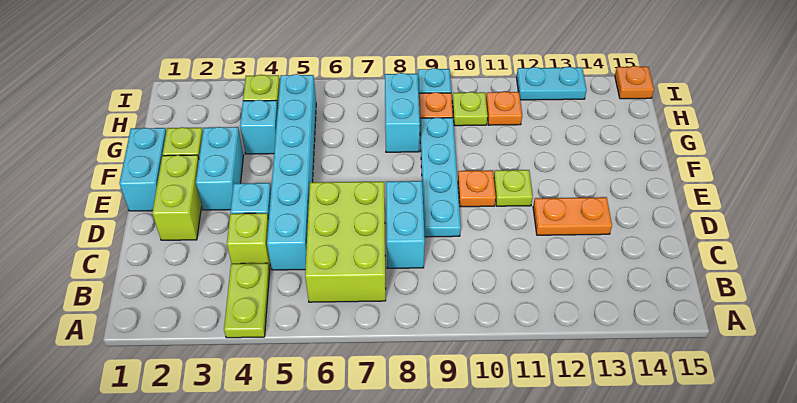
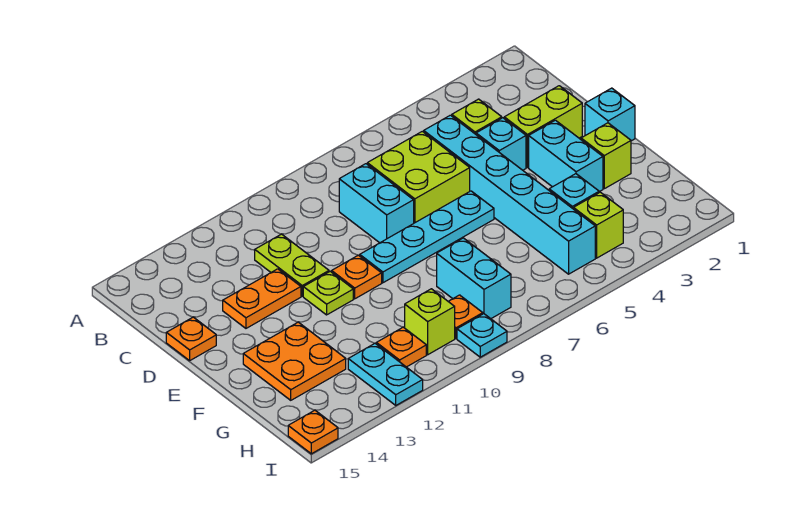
lime 1x2 plate [224,263,270,338] -> lime 1x2 plate moved to [255,234,329,296]
lime 2x3 brick [305,182,386,302] -> lime 2x2 brick [367,131,470,223]
lime 1x2 brick [152,155,202,240] -> lime 1x2 brick turned to [504,86,582,168]
cyan 1x4 plate [420,117,461,237] -> cyan 1x4 plate turned to [360,191,494,283]
none -> orange 1x1 plate [166,317,216,361]
cyan 1x2 brick [119,128,166,211] -> cyan 1x1 brick [585,88,635,141]
none -> orange 2x2 plate [243,322,346,400]
lime 1x1 plate [452,92,488,126] -> lime 1x1 brick [405,289,455,355]
cyan 1x2 plate [516,67,587,100] -> cyan 1x2 plate turned to [348,344,423,405]

